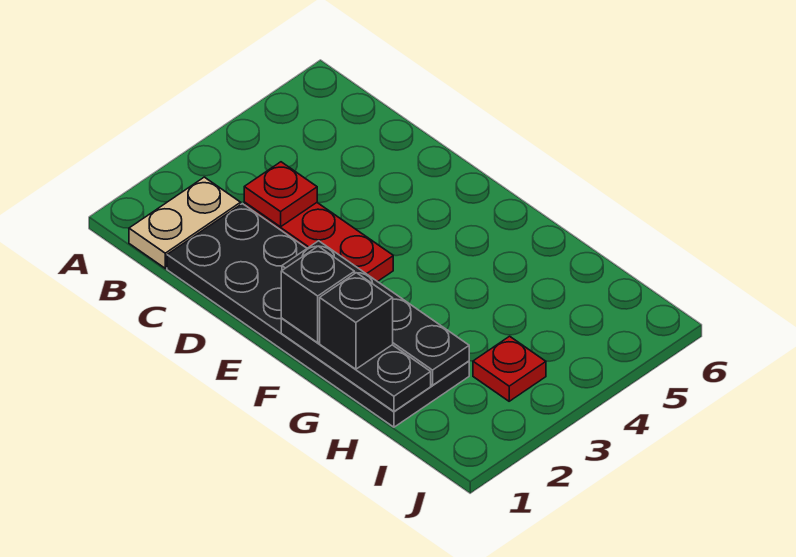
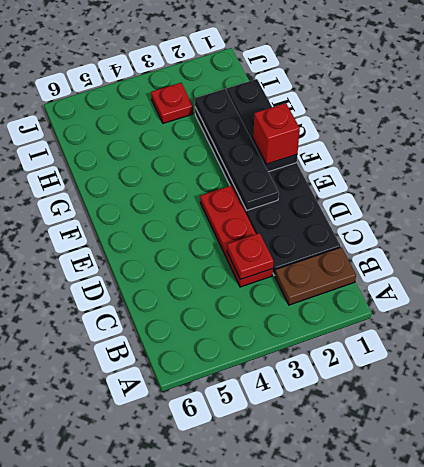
tan 1x2 plate [129,177,241,268] -> brown 1x2 plate [275,247,356,305]
black 1x1 brick [281,246,354,343] -> red 1x1 brick [253,103,300,164]
black 1x1 brick [320,273,393,369] -> none

